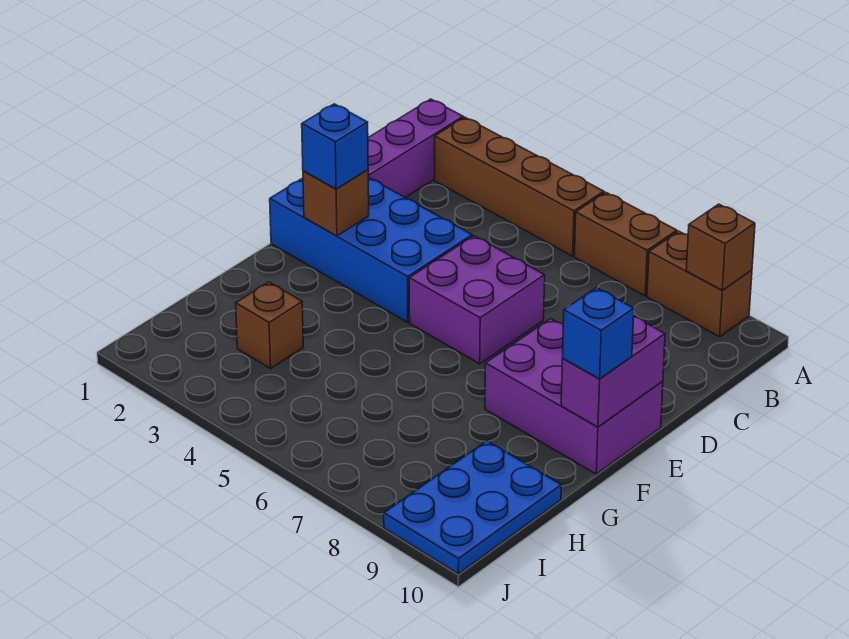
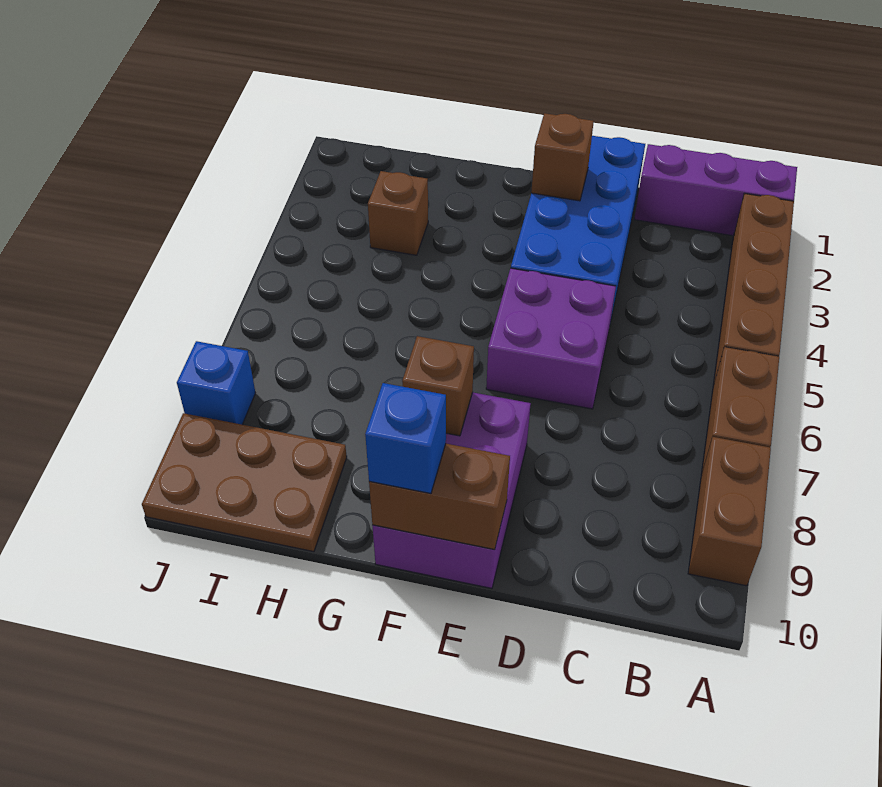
brown 1x1 brick [686,204,755,290] -> brown 1x1 brick moved to [402,336,474,436]
blue 1x1 brick [302,104,368,189] -> blue 1x1 brick moved to [177,341,255,425]
purple 1x2 brick [561,317,665,427] -> brown 1x2 brick [369,444,510,550]
blue 2x3 plate [384,441,561,574] -> brown 2x3 plate [142,413,347,552]

